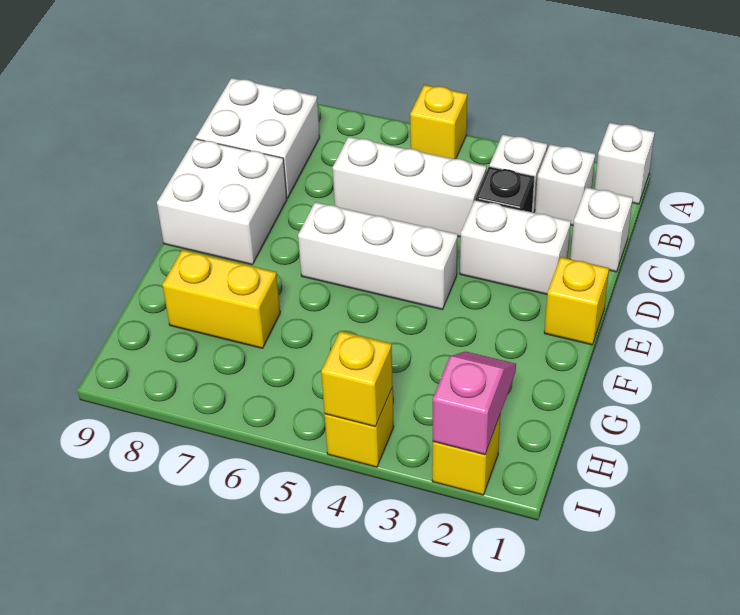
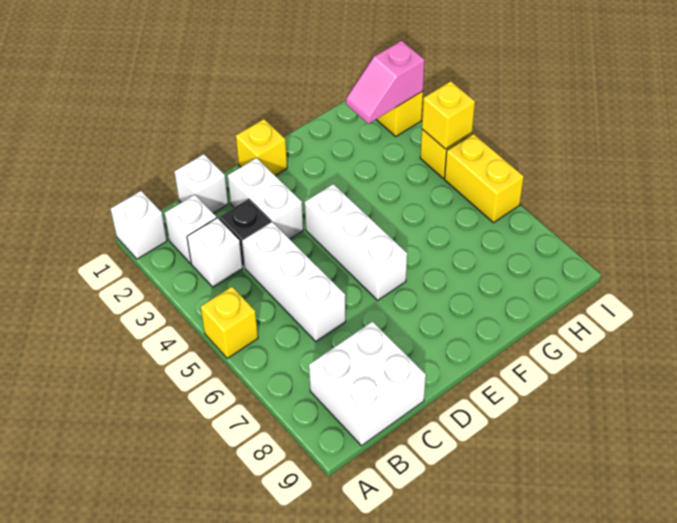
white 2x2 brick [157,139,287,265] -> none
yellow 1x2 brick [162,250,280,348] -> yellow 1x2 brick moved to [445,134,524,223]

